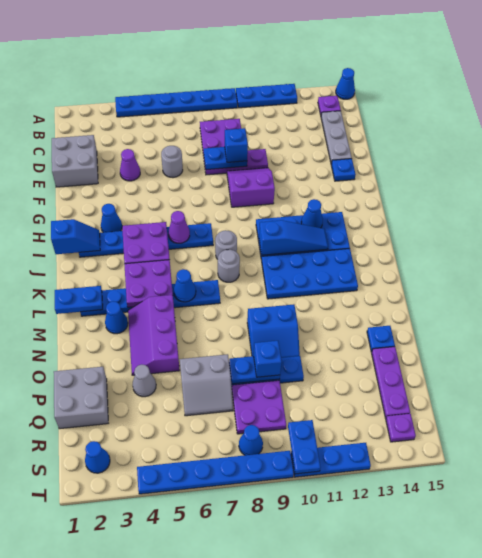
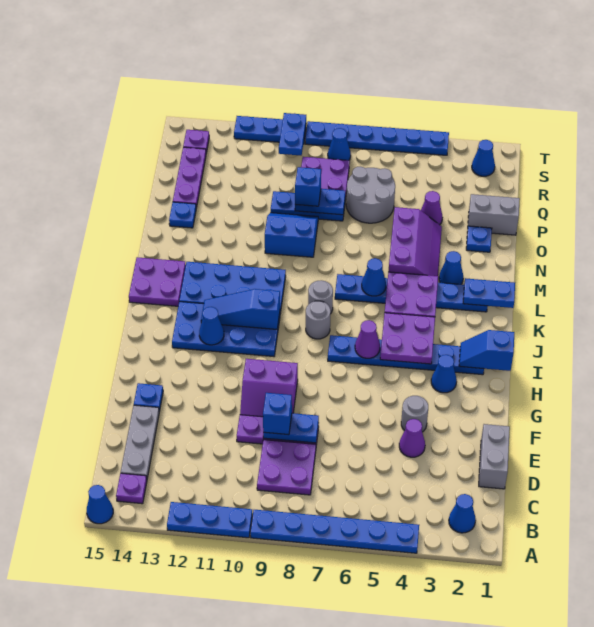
none -> blue 1x1 cone [449,494,476,533]
grey 2x2 brick [52,135,98,187] -> grey 1x2 brick [479,424,510,489]
grey 1x1 round brick [161,146,183,178] -> grey 1x1 round brick moved to [401,396,428,432]
none -> purple 2x2 plate [129,257,186,306]
none -> blue 1x1 plate [466,226,492,252]
grey 2x2 brick [54,367,108,429] -> grey 1x2 brick [468,194,520,235]
grey 1x1 cone [133,365,156,397] -> purple 1x1 cone [421,191,442,225]
grey 2x2 slope [180,354,233,416] -> grey 2x2 round brick [346,167,395,223]

